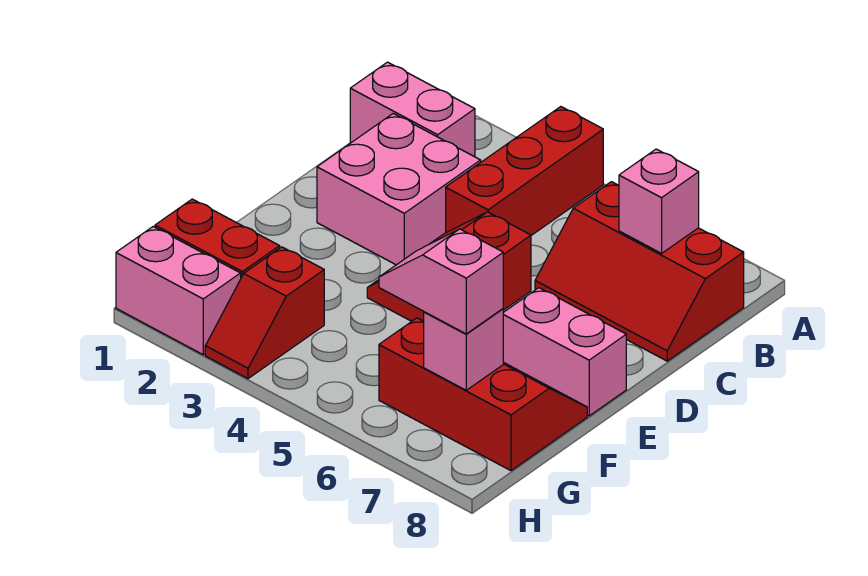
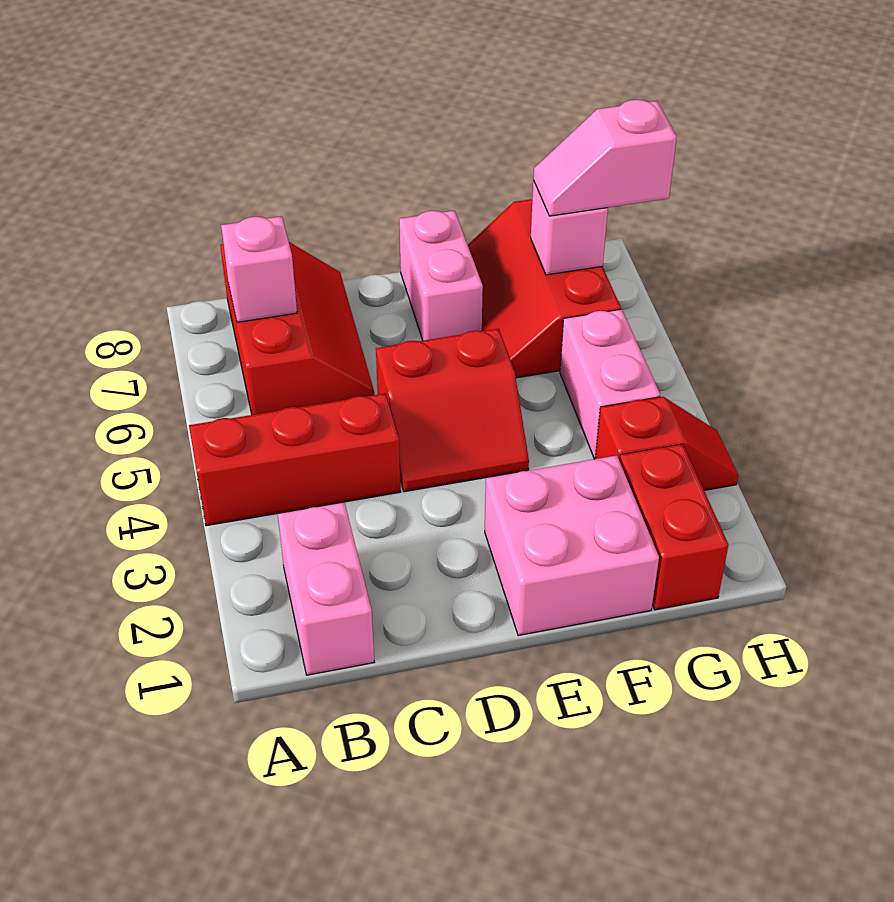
pink 2x2 brick [317,114,481,265] -> pink 2x2 brick moved to [485,455,659,636]
pink 1x2 slope [379,229,503,334] -> pink 1x2 slope turned to [533,100,677,216]
pink 1x2 brick [116,227,241,355] -> pink 1x2 brick moved to [560,309,660,459]

